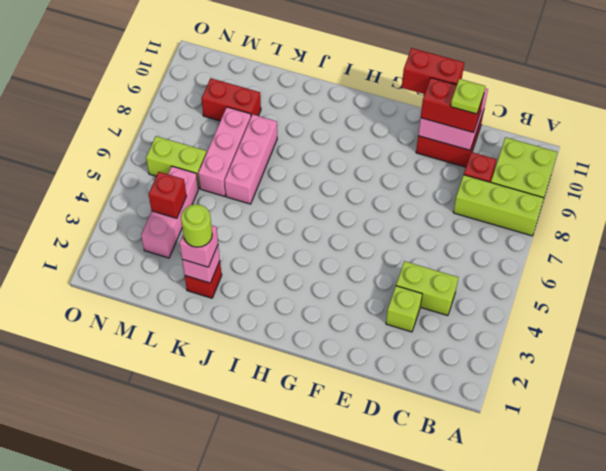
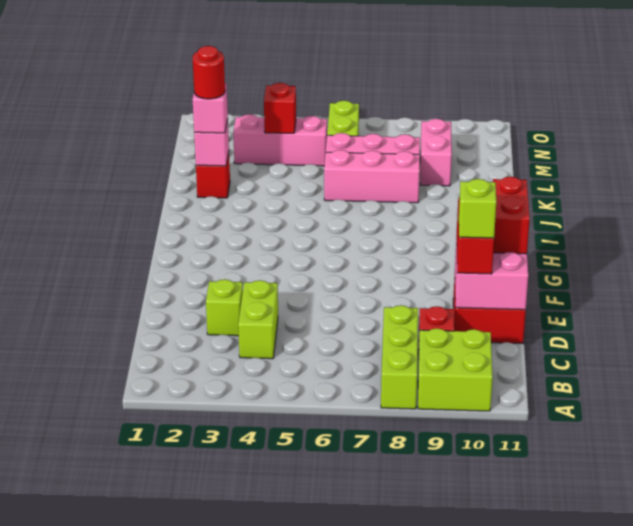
lime 1x1 plate [451,79,485,114] -> lime 1x1 brick [459,179,496,238]
lime 1x1 round brick [181,204,212,247] -> red 1x1 round brick [193,46,225,99]
red 1x2 brick [202,78,261,121] -> pink 1x2 brick [420,119,452,186]

